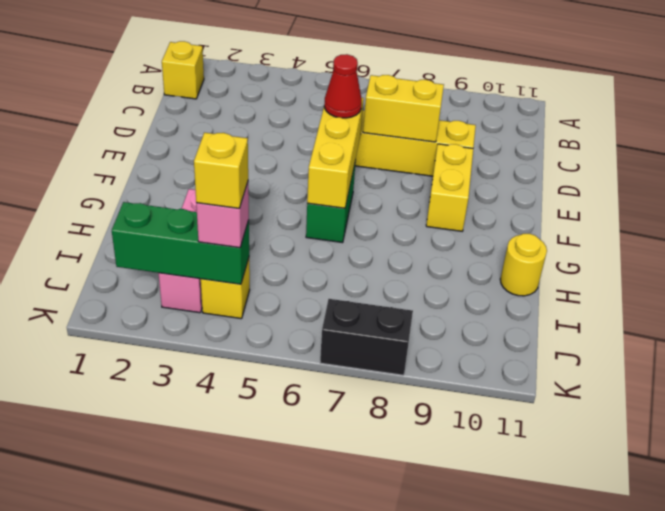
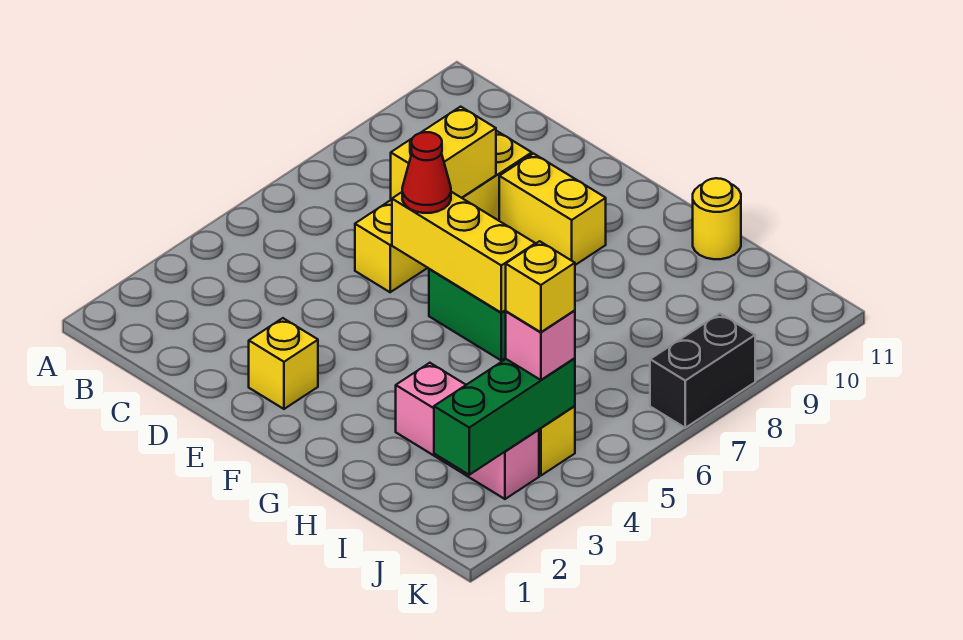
yellow 1x1 brick [162,41,204,99] -> yellow 1x1 brick moved to [249,318,318,409]

